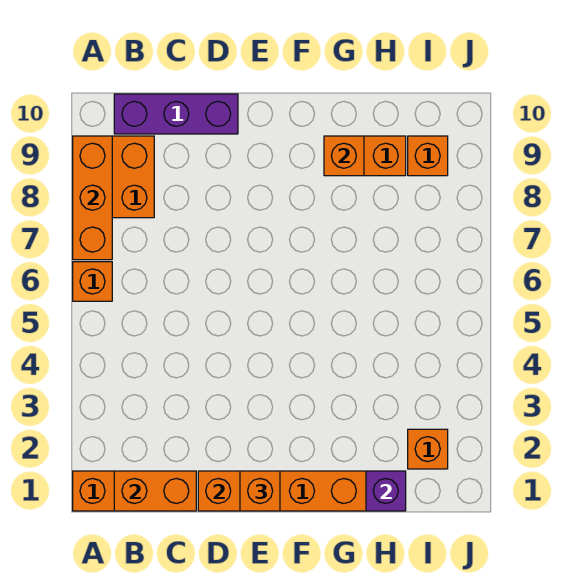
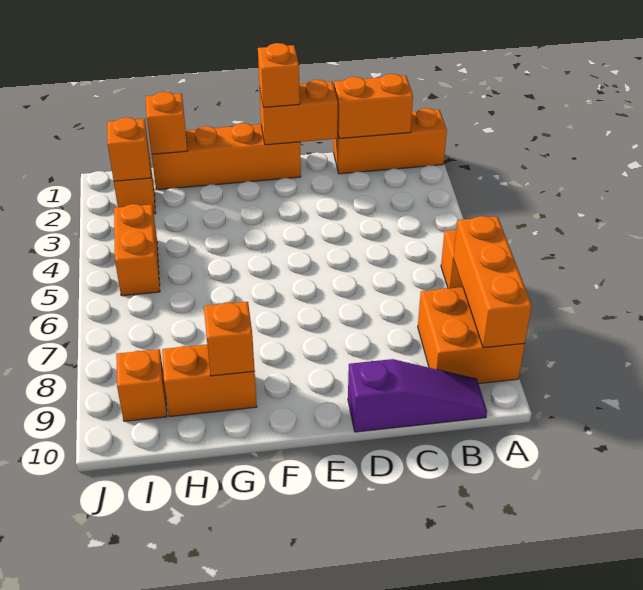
purple 1x3 brick [114,94,238,134] -> purple 1x3 slope [348,359,487,432]
purple 1x1 brick [366,471,406,511] -> orange 1x1 brick [146,92,188,154]
none -> orange 1x1 brick [107,117,151,181]
none -> orange 1x2 brick [114,204,160,296]

